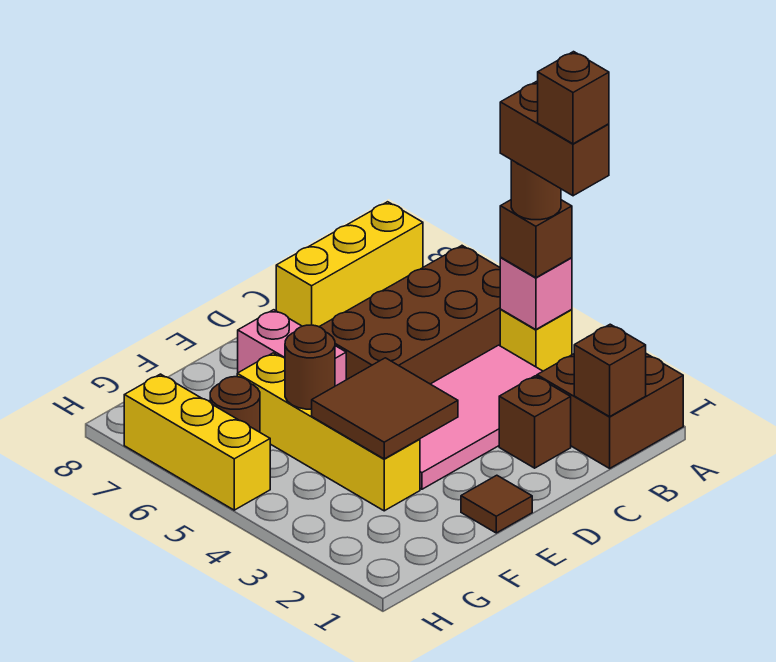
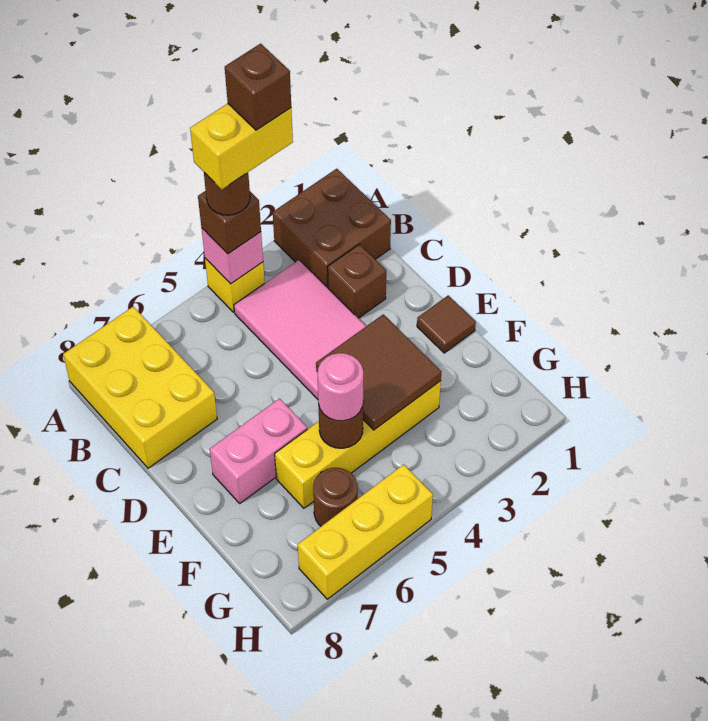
brown 1x2 brick [500,82,609,196] -> yellow 1x2 brick [190,104,293,189]
brown 2x4 brick [319,246,501,384] -> none
yellow 1x3 brick [276,202,423,327] -> yellow 2x3 brick [63,307,217,468]
brown 1x1 brick [574,324,646,417] -> none
none -> pink 1x1 round brick [318,353,363,421]

